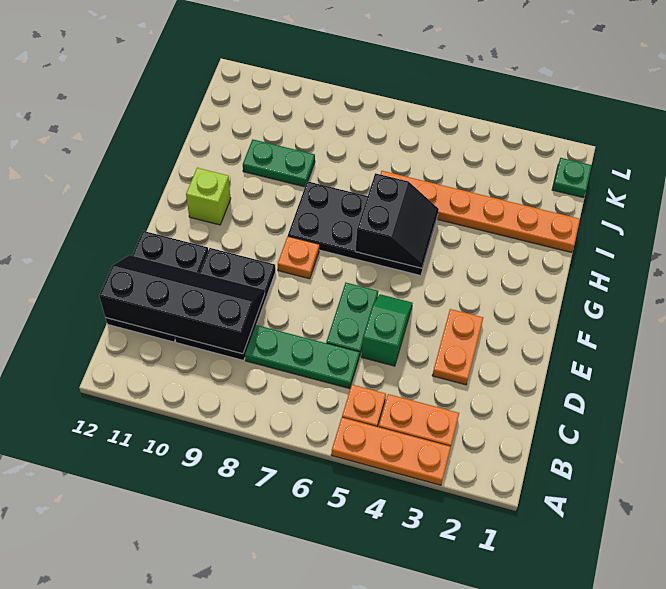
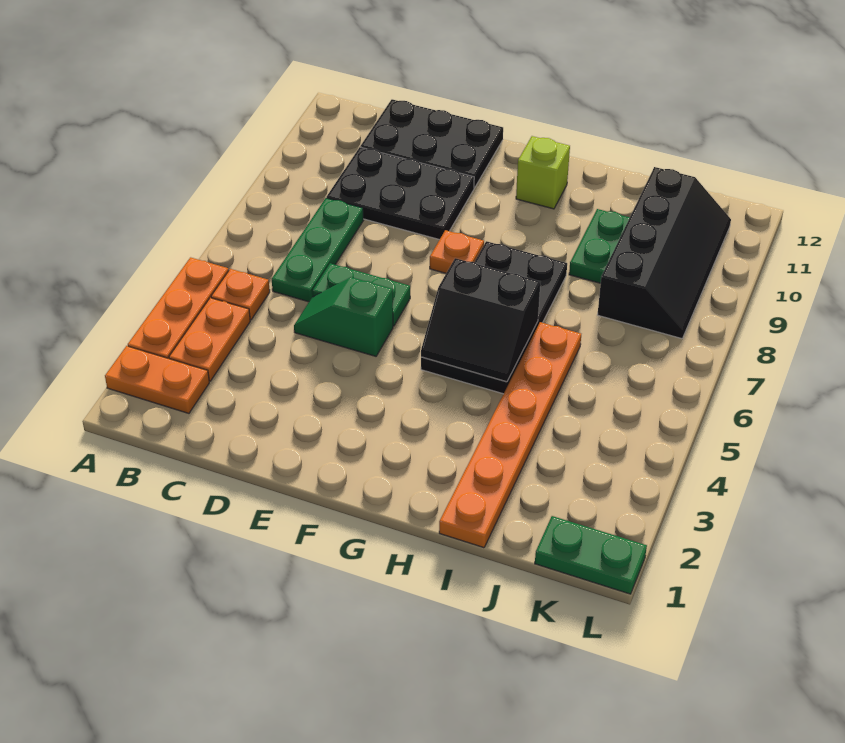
black 2x4 slope [99,255,265,354] -> black 2x4 slope moved to [597,167,731,339]
orange 1x2 plate [432,309,483,385] -> orange 1x2 plate moved to [105,346,209,413]
green 1x2 slope [361,294,413,366] -> green 1x2 slope turned to [294,277,393,356]
green 1x1 plate [552,158,592,198] -> green 1x2 plate [535,516,647,594]

